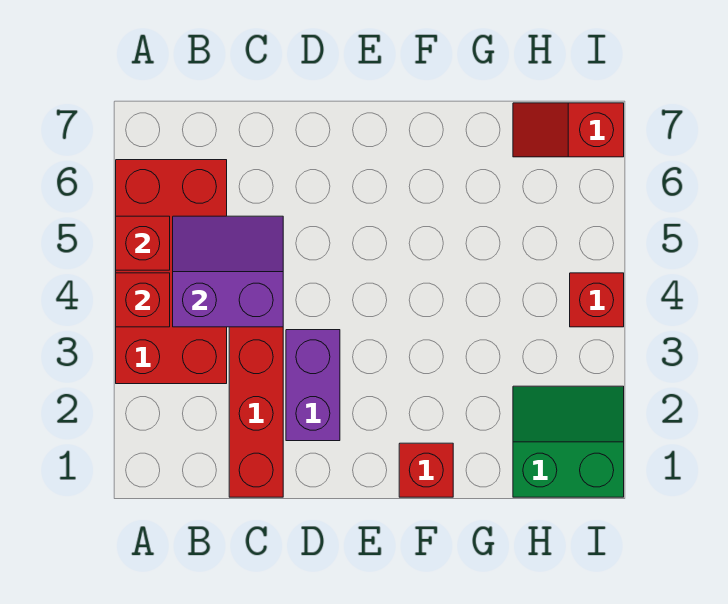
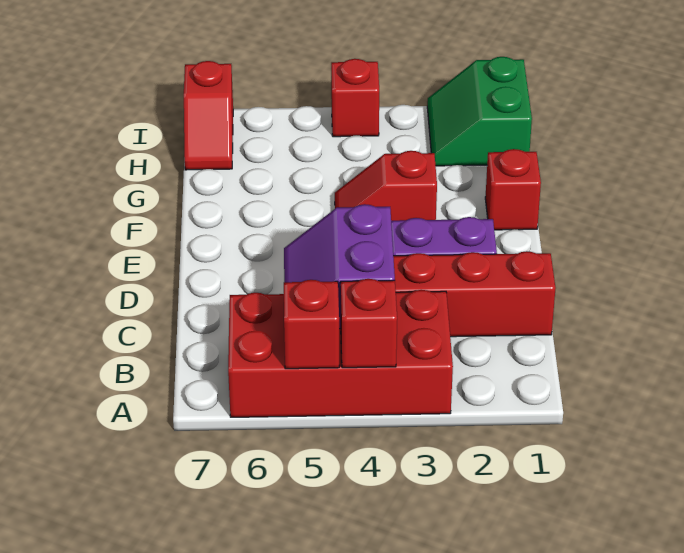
none -> red 1x2 slope [335,151,437,221]

